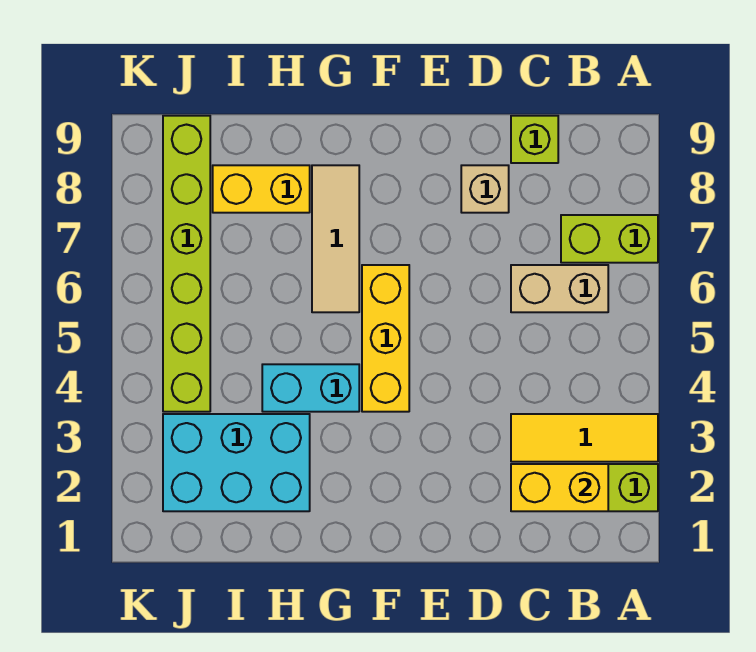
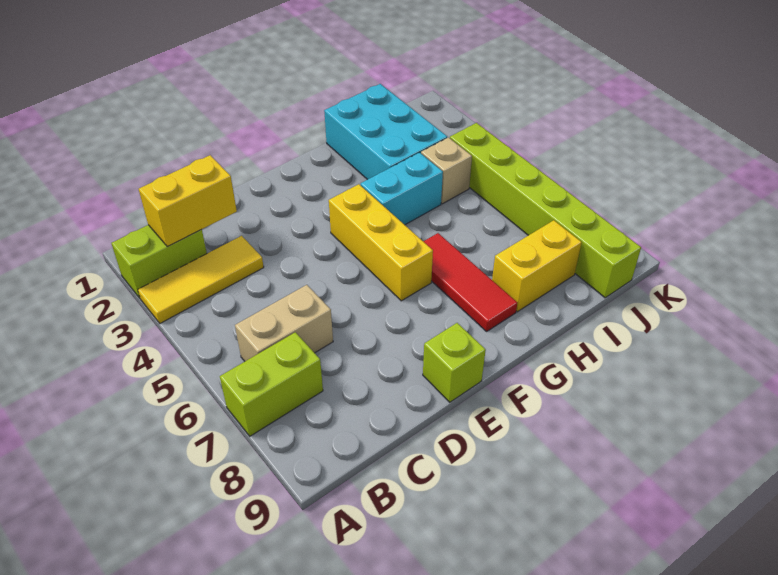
lime 1x1 brick [511,116,558,163] -> lime 1x1 brick moved to [423,323,486,402]
tan 1x1 brick [461,165,509,213] -> tan 1x1 brick moved to [421,138,472,204]
tan 1x3 tile [312,165,359,312] -> red 1x3 tile [423,233,517,331]
cyan 2x3 brick [163,414,310,511] -> cyan 2x3 brick turned to [324,84,447,180]

